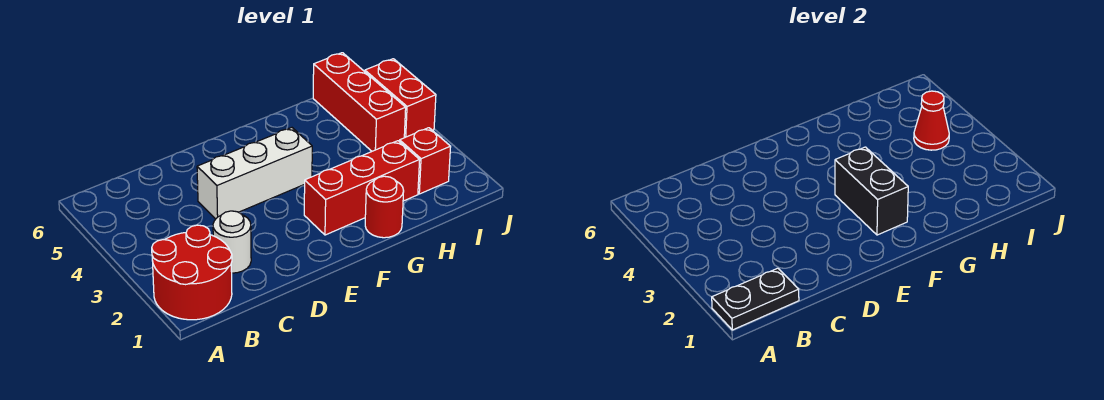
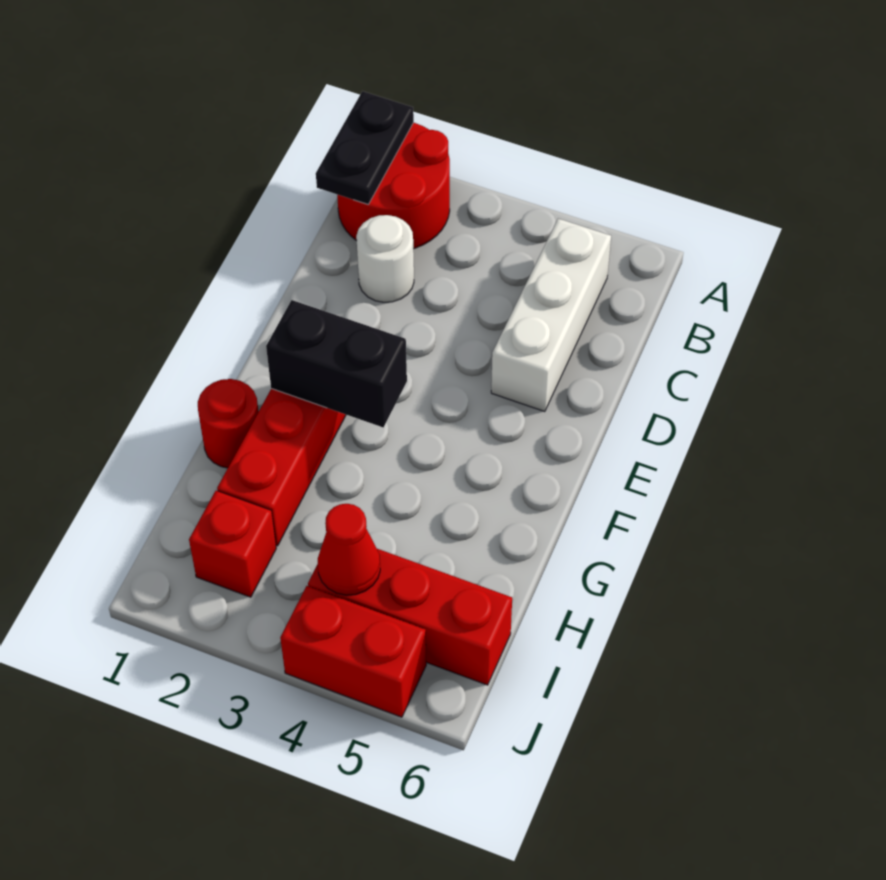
white 1x3 brick [197,128,312,219] -> white 1x3 brick moved to [491,219,611,412]

